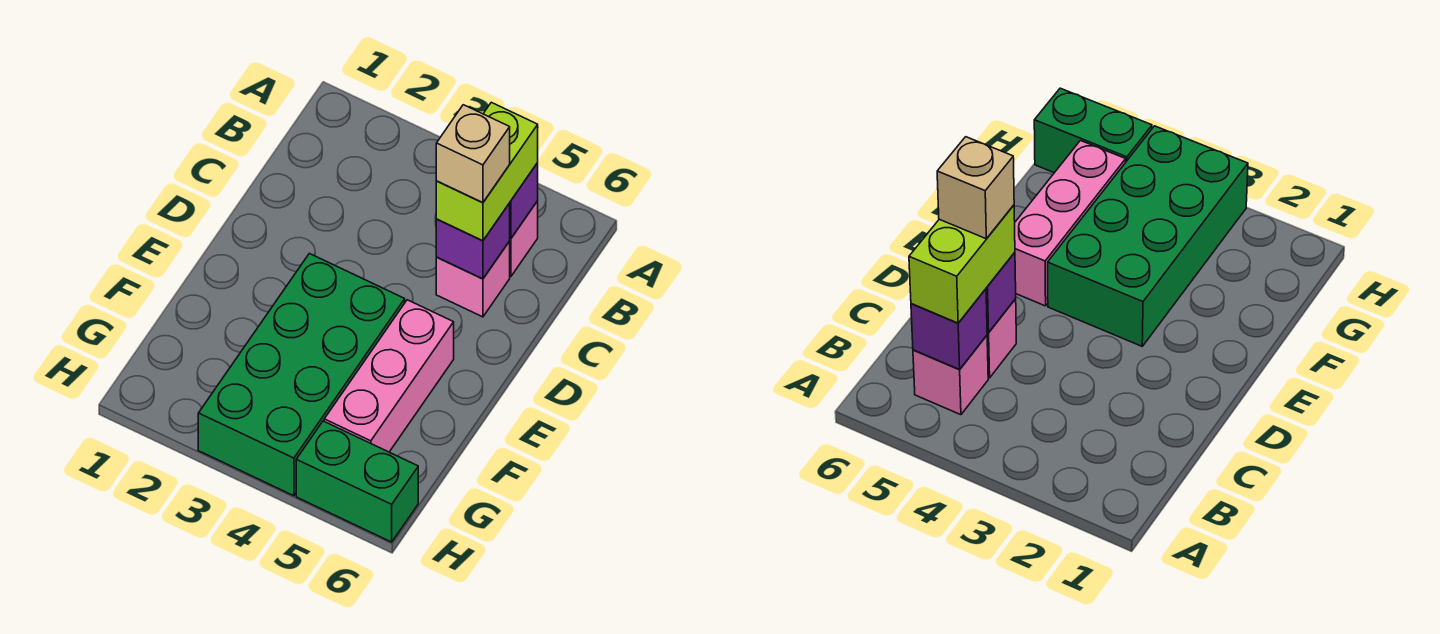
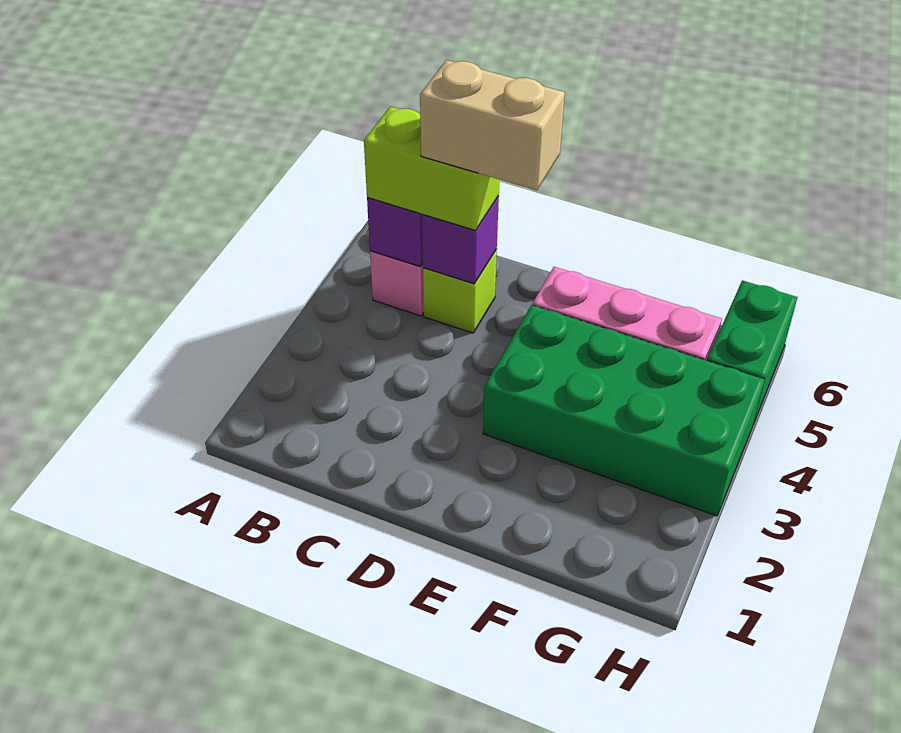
pink 1x1 brick [436,241,510,317] -> lime 1x1 brick [423,250,497,333]
tan 1x1 brick [436,105,510,203] -> tan 1x2 brick [420,60,565,190]

